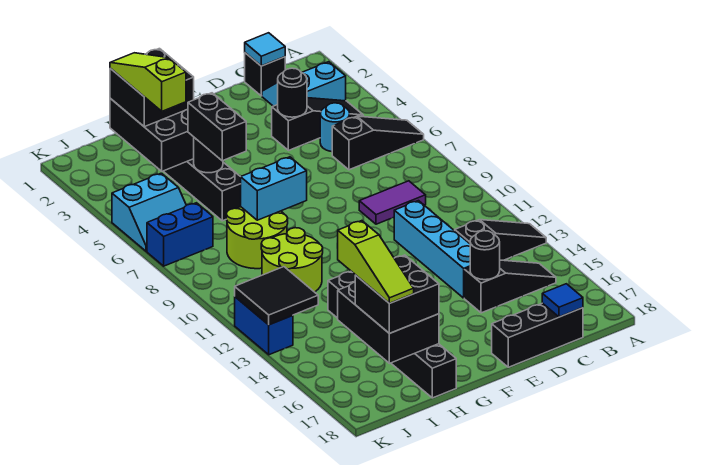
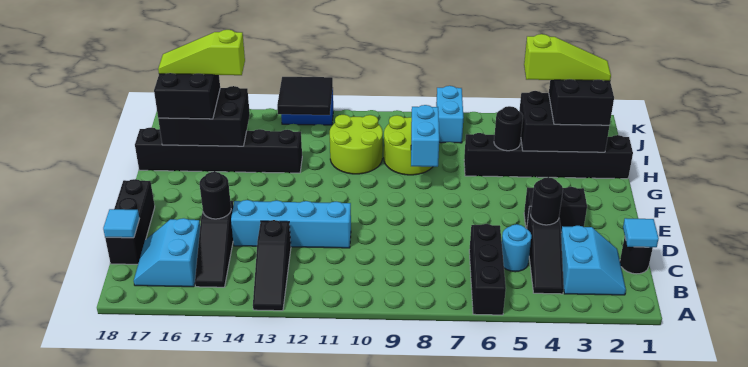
black 1x3 slope [332,116,424,170] -> black 1x3 brick [469,224,506,315]
black 1x1 brick [245,53,285,96] -> black 1x1 round brick [620,237,653,274]
purple 1x2 tile [359,181,426,224] -> none
blue 1x1 tile [542,284,583,317] -> cyan 1x1 tile [103,209,140,238]
black 1x2 brick [188,93,246,161] -> black 1x2 brick moved to [524,187,587,231]
cyan 2x2 slope [112,173,186,251] -> cyan 2x2 slope moved to [134,218,200,287]
blue 1x2 brick [147,203,213,266] -> cyan 1x2 brick [436,86,463,143]

